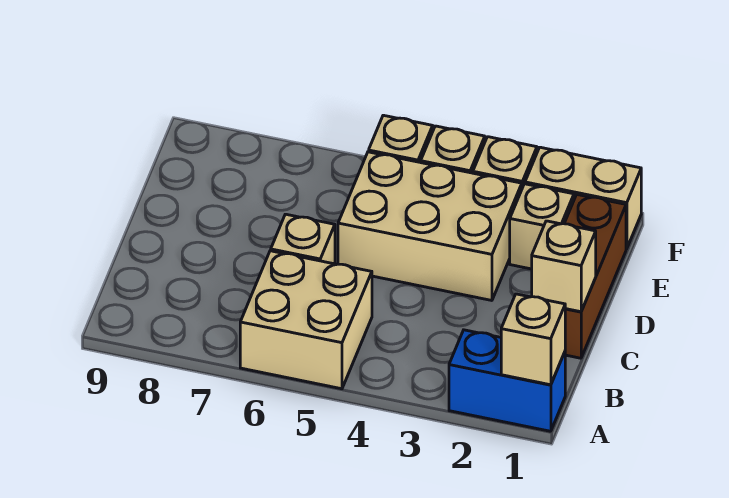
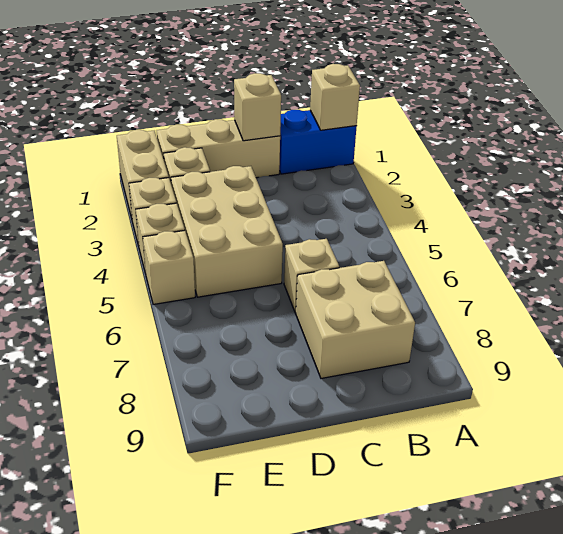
blue 1x2 brick [449,330,565,431] -> blue 1x2 brick turned to [279,110,357,174]
tan 2x2 brick [240,251,372,389] -> tan 2x2 brick moved to [296,261,415,378]
brown 1x3 brick [564,195,626,358] -> tan 1x3 brick [157,119,280,178]

